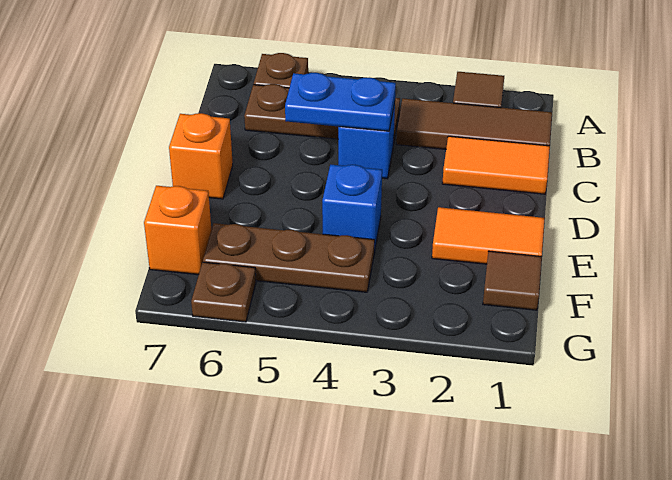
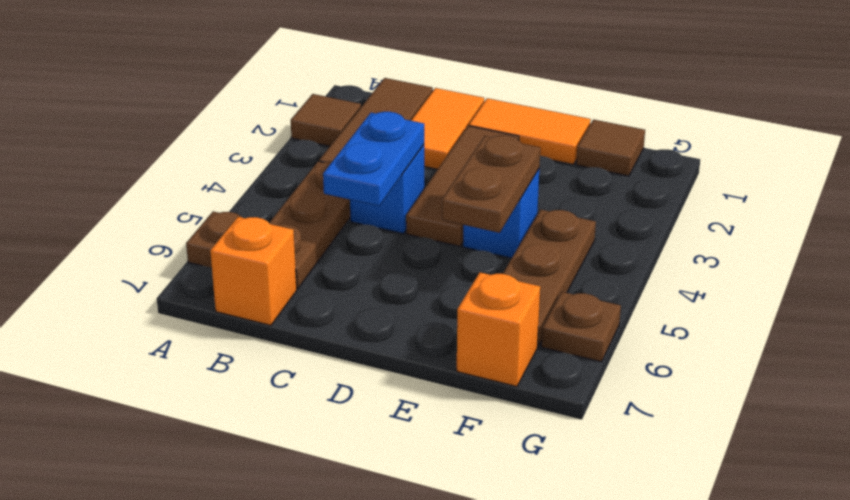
none -> brown 1x3 tile [406,126,519,246]
orange 1x1 brick [169,113,233,199] -> orange 1x1 brick moved to [210,217,297,325]
orange 1x2 tile [432,207,545,264] -> orange 1x2 tile turned to [469,98,591,165]
none -> brown 1x2 plate [442,135,540,233]

